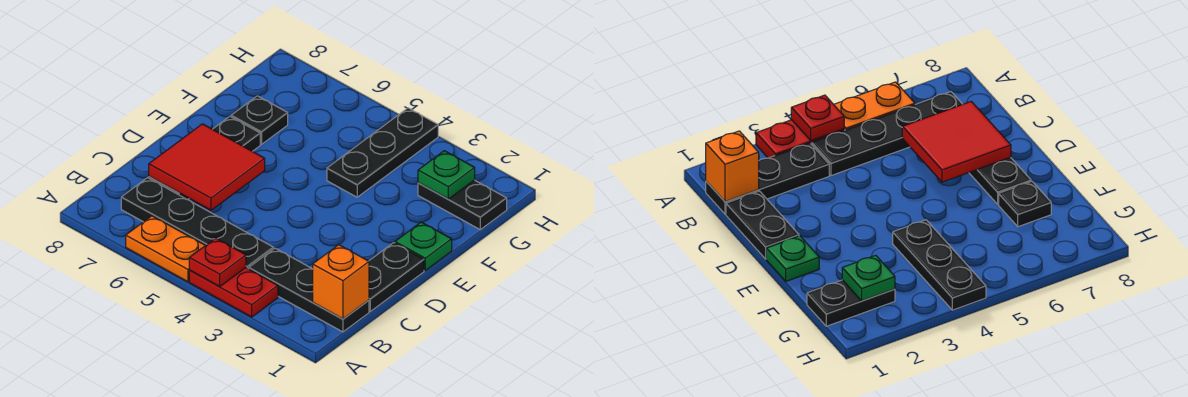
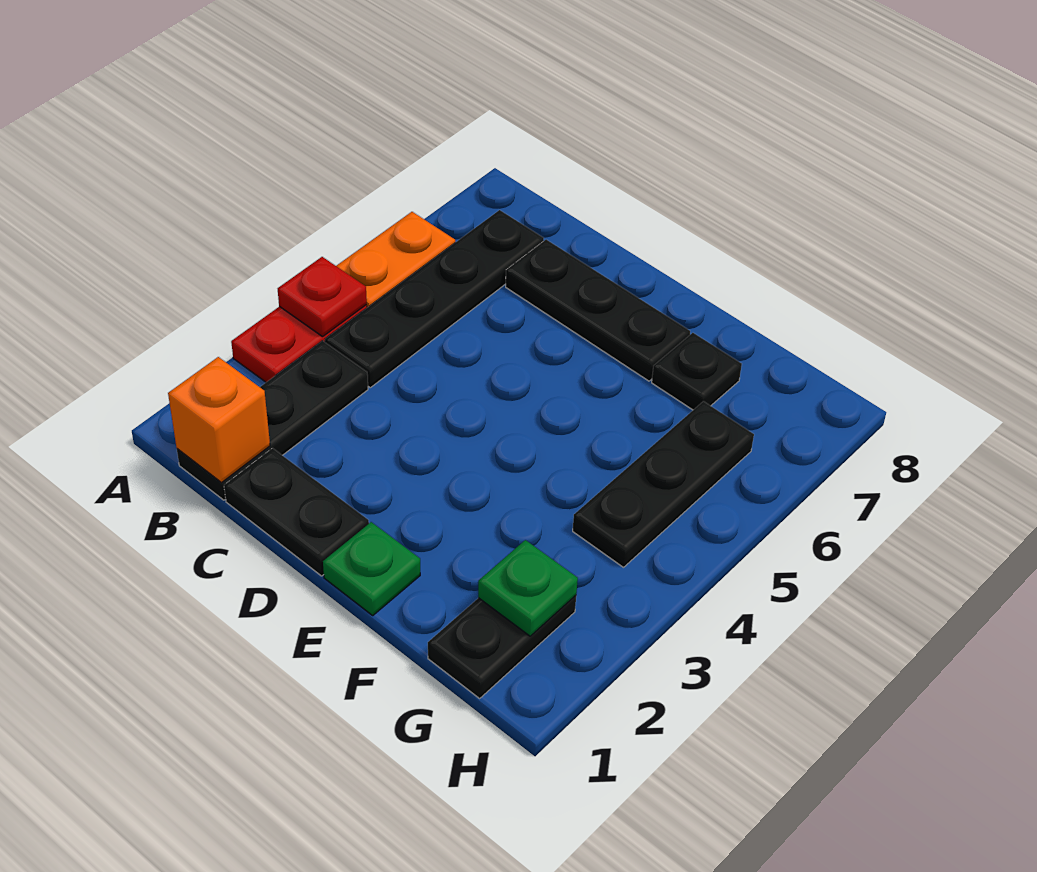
red 2x2 tile [149,124,265,210] -> none
black 1x3 plate [327,108,438,197] -> black 1x3 plate turned to [573,401,754,567]

